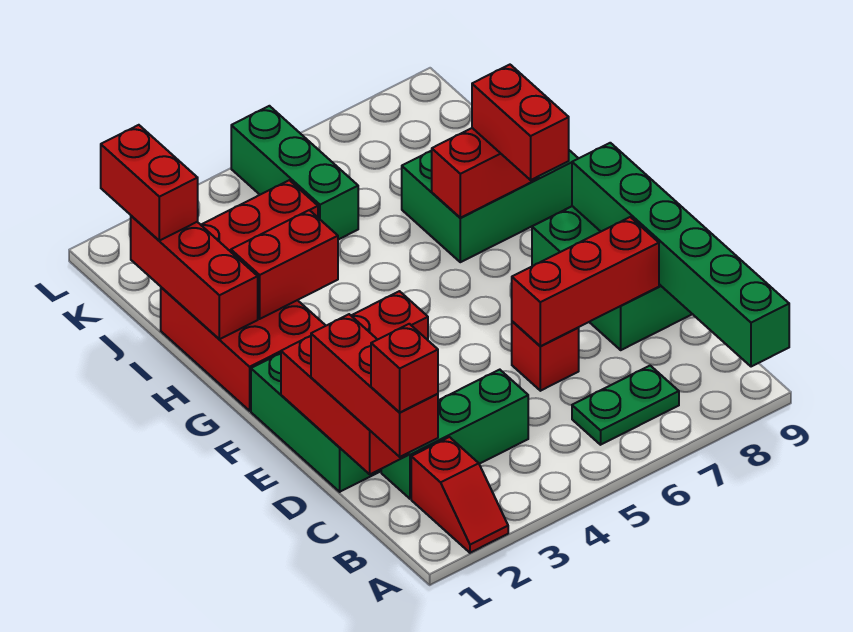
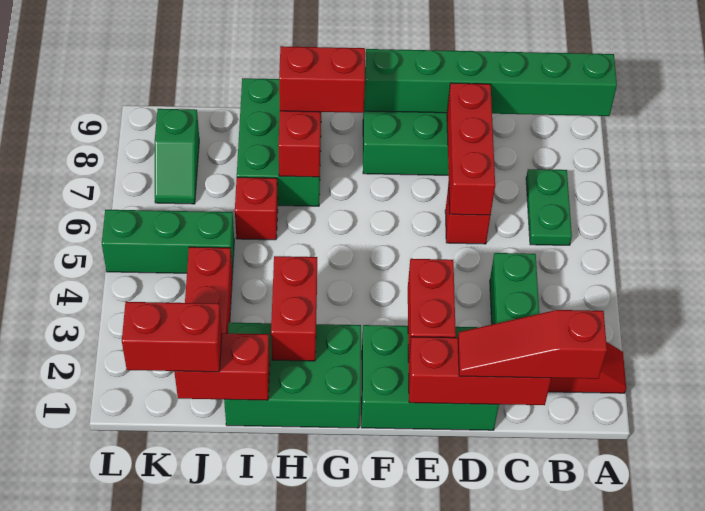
red 1x3 brick [311,314,438,457] -> red 1x3 slope [458,310,607,379]
red 1x1 brick [371,324,438,413] -> red 1x1 brick moved to [235,177,278,240]
red 2x3 brick [161,287,326,411] -> green 2x3 brick [224,323,361,428]
red 1x3 brick [131,216,258,339] -> red 1x2 brick [174,333,270,400]
none -> green 1x2 slope [155,109,199,204]

